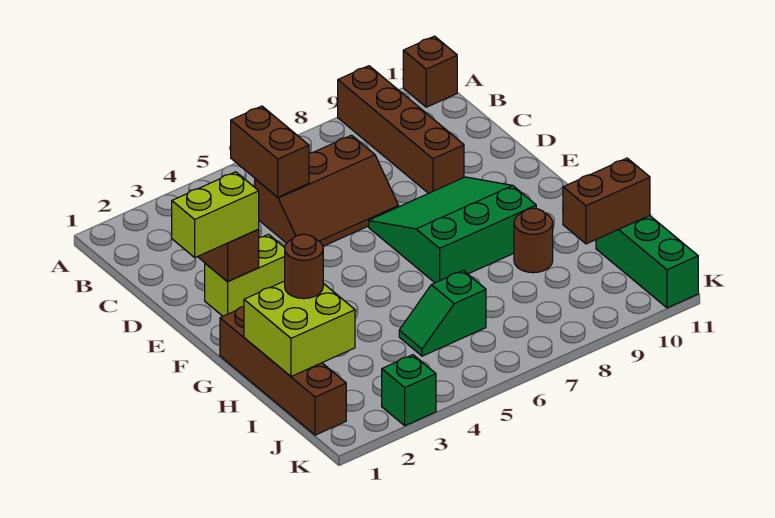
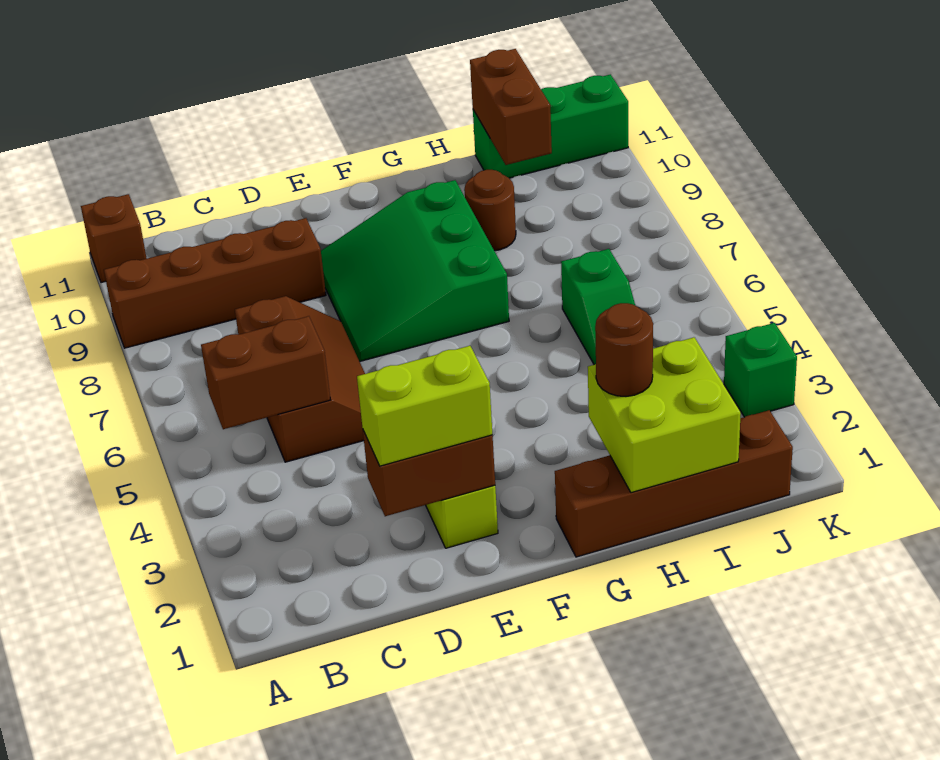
lime 1x2 brick [172,172,259,258] -> lime 1x2 brick turned to [357,346,492,466]

